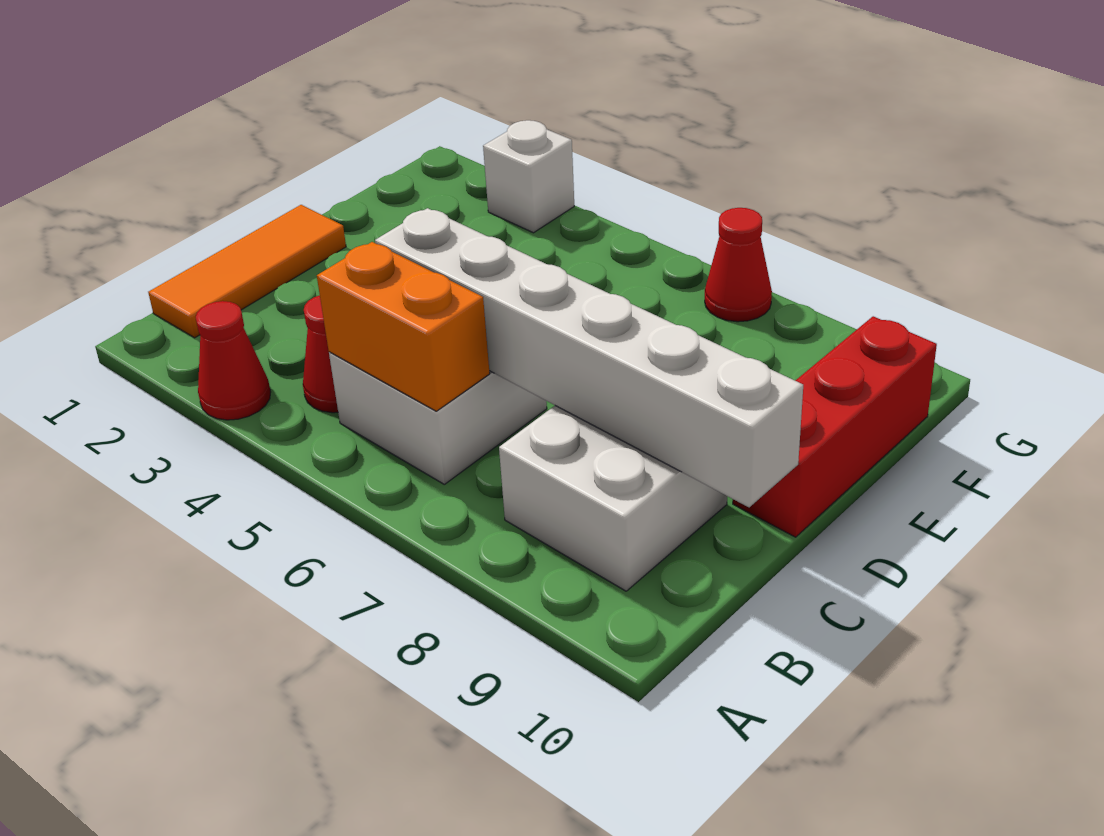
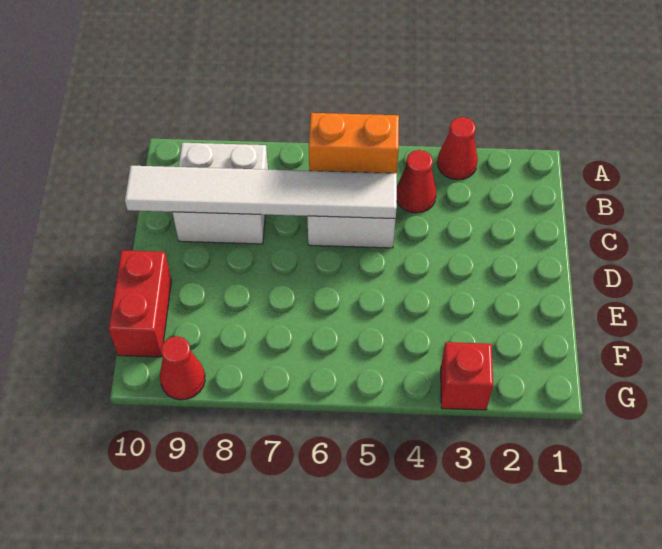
orange 1x3 tile [148,205,346,338] -> none
white 1x6 brick [375,208,803,507] -> white 1x6 tile [125,166,397,219]
red 1x3 brick [733,316,937,537] -> red 1x2 brick [109,250,171,357]
white 1x1 brick [483,120,574,233] -> red 1x1 brick [441,342,493,410]
red 1x1 cone [705,208,772,322] -> red 1x1 cone moved to [160,336,205,400]

